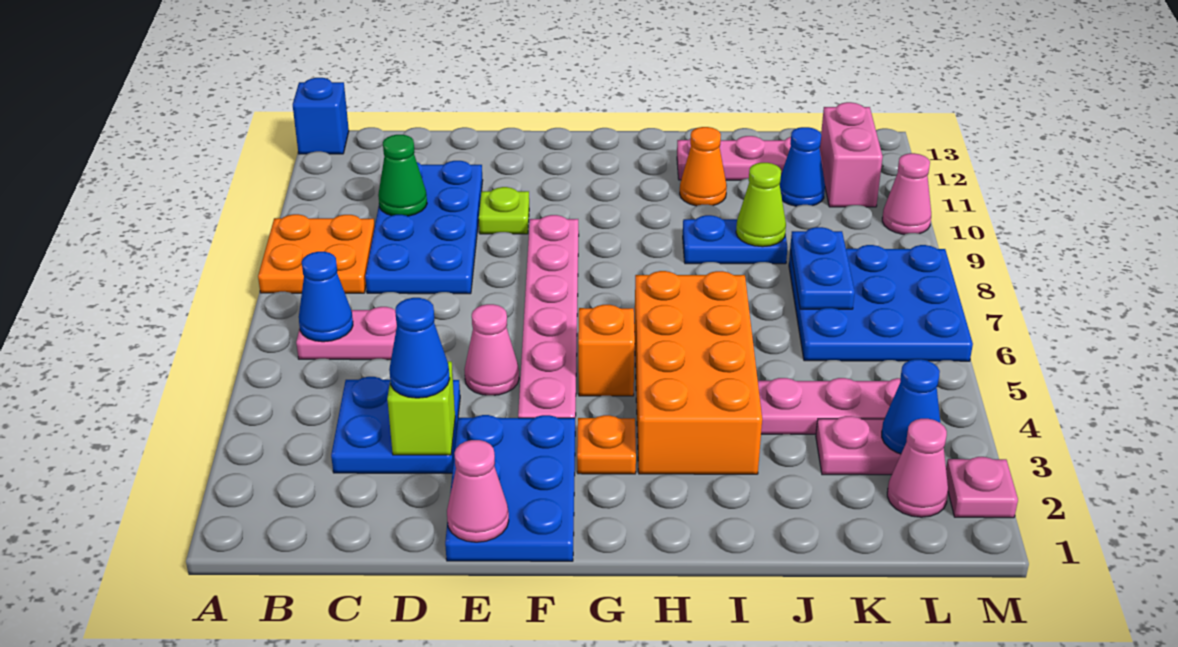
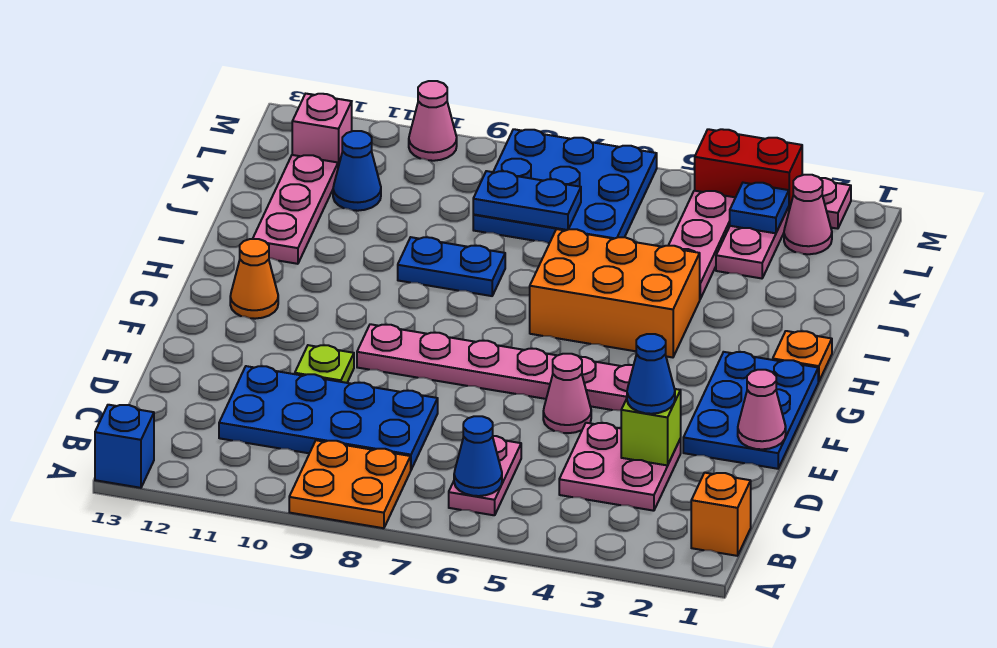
blue 2x2 plate [331,377,460,473] -> pink 2x2 plate [559,423,681,511]
green 1x1 cone [378,135,427,216] -> none
blue 2x3 plate [445,415,575,561] -> blue 2x3 plate turned to [683,352,818,469]
orange 1x1 plate [577,415,636,474] -> orange 1x1 plate moved to [773,331,832,382]
orange 1x1 brick [578,305,635,396] -> orange 1x1 brick moved to [691,473,751,556]
orange 2x4 brick [634,271,762,474] -> orange 2x3 brick [530,229,700,357]
blue 1x2 plate [683,215,787,264] -> blue 1x2 plate turned to [398,237,505,296]
orange 1x1 cone [680,127,727,206] -> orange 1x1 cone moved to [230,239,278,319]
lime 1x1 cone [736,163,786,247] -> none
blue 1x1 cone [882,359,940,454] -> blue 1x1 plate [730,183,789,233]
pink 1x2 brick [820,102,883,207] -> pink 1x1 brick [292,94,352,167]
none -> red 1x2 brick [695,129,802,210]

